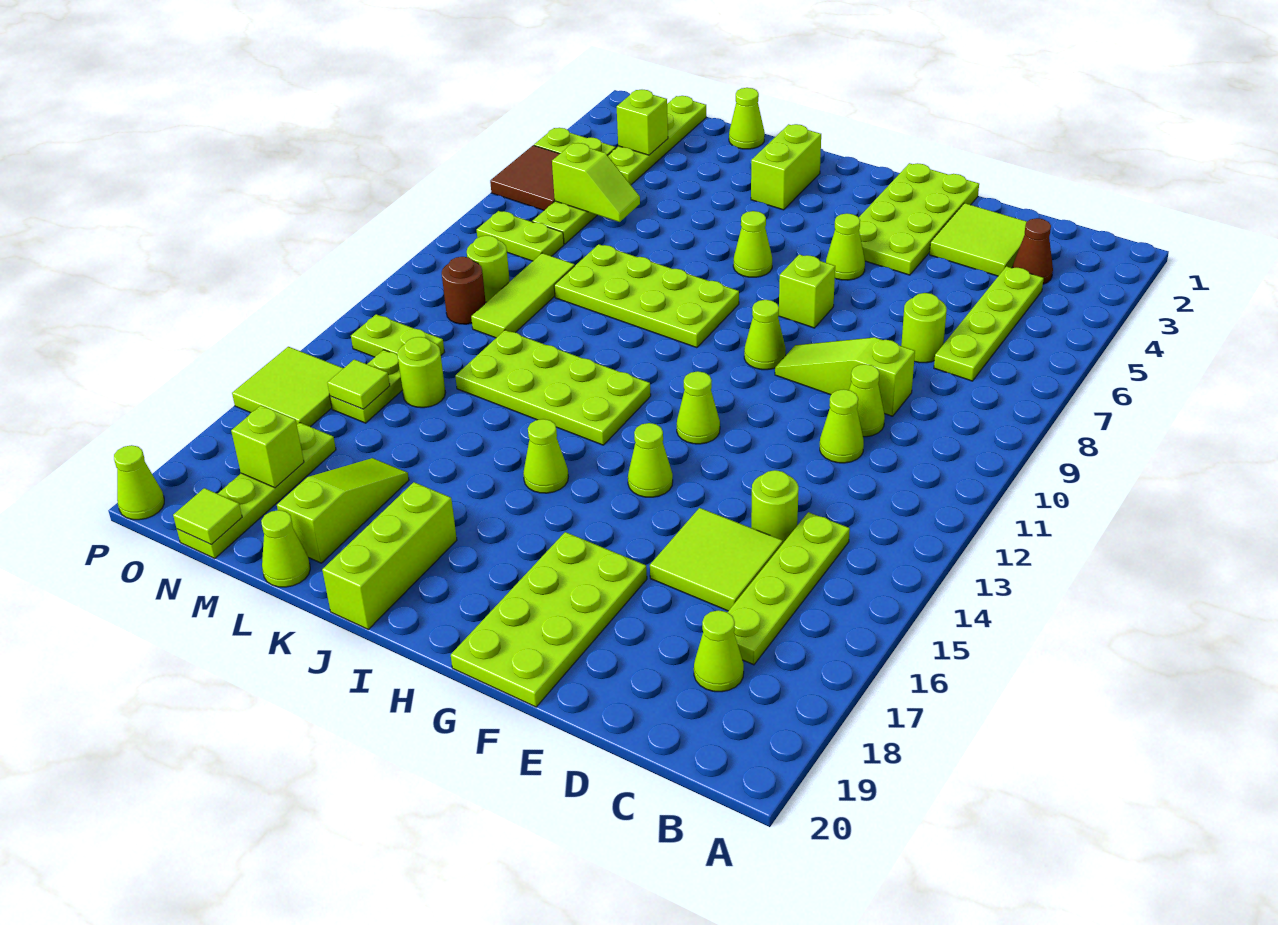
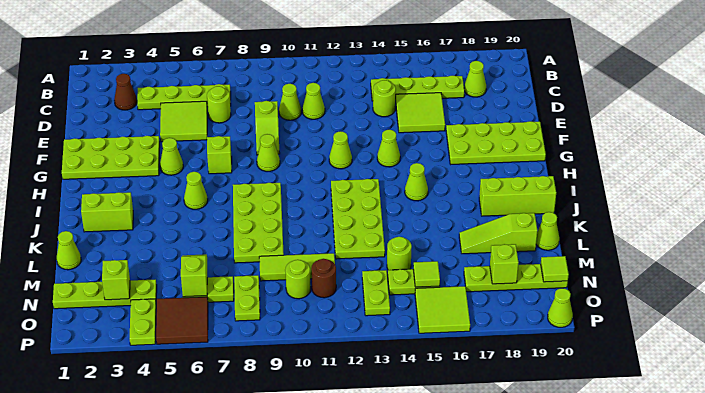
lime 2x2 tile [930,203,1027,276] -> lime 2x2 tile moved to [160,101,207,142]
lime 1x3 slope [775,337,915,416] -> lime 1x2 slope [255,101,280,155]

